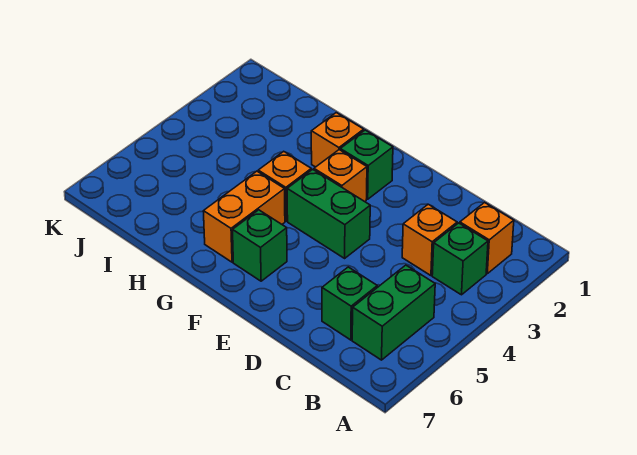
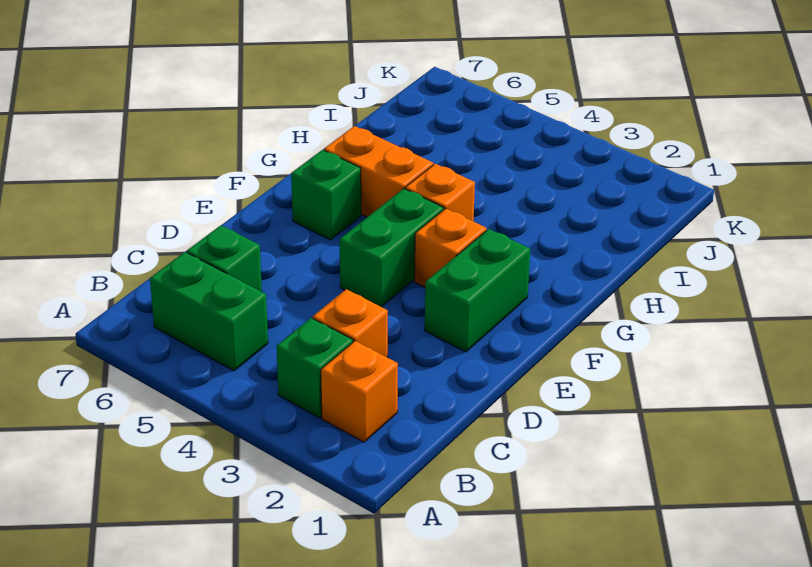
green 1x1 brick [340,130,393,199] -> green 1x2 brick [425,229,530,352]
orange 1x1 brick [311,113,364,167] -> none

